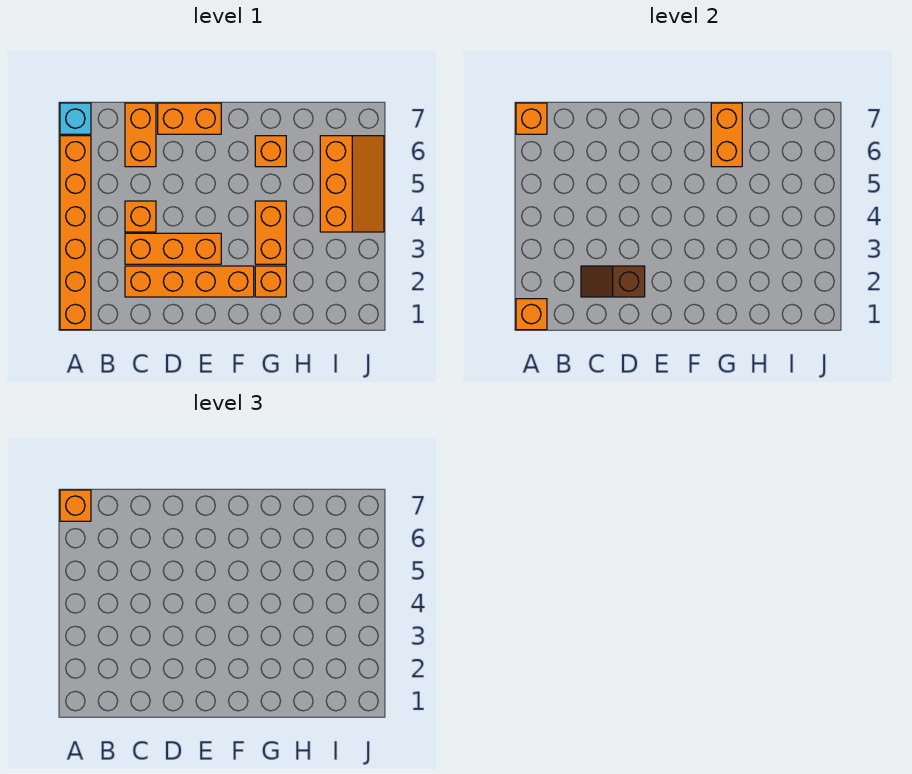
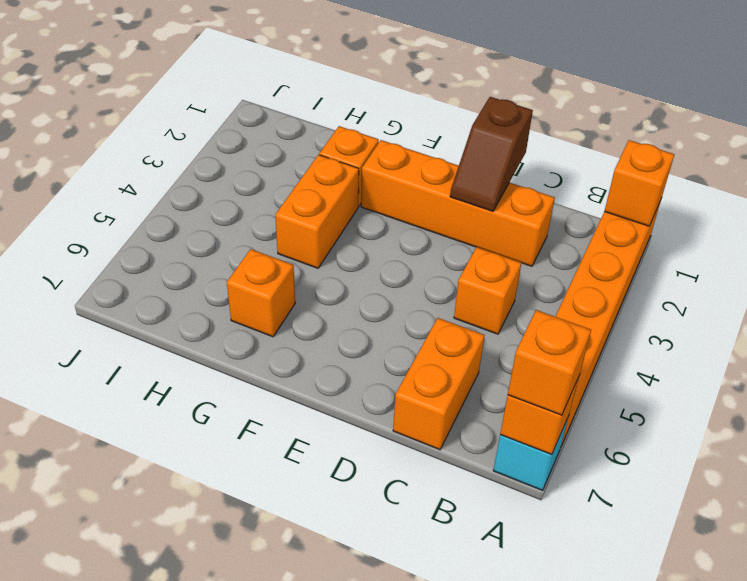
brown 1x2 slope [581,266,645,297] -> brown 1x2 slope turned to [450,97,533,211]
orange 1x3 brick [125,233,221,264] -> none
orange 1x2 brick [158,103,221,134] -> none
orange 1x2 brick [711,103,742,167] -> none
orange 2x3 slope [320,136,384,232] -> none

